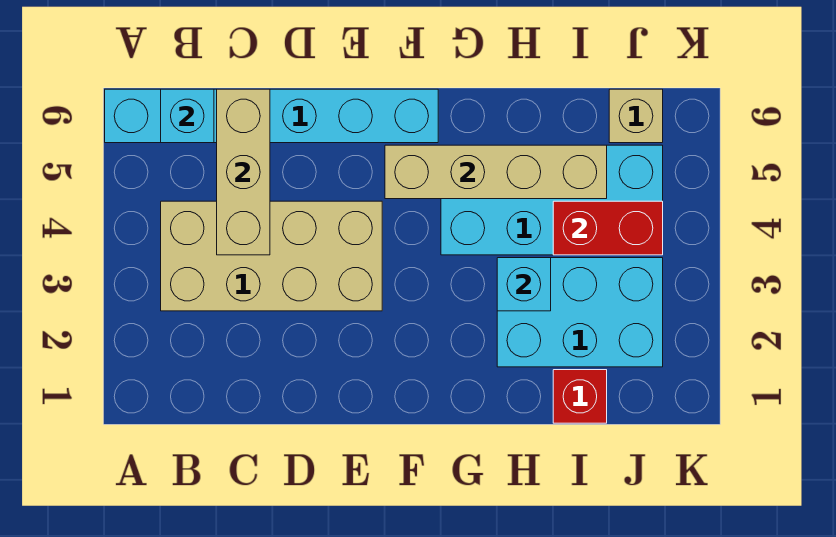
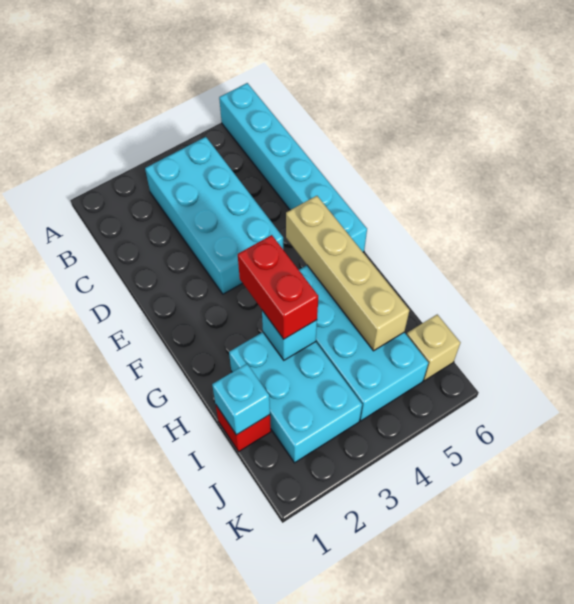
tan 2x4 brick [161,201,382,311] -> cyan 2x4 brick [145,137,283,294]
cyan 1x1 brick [161,89,214,143] -> cyan 1x1 brick moved to [212,364,270,435]
tan 1x3 brick [217,89,270,255] -> none
red 1x2 brick [553,201,663,255] -> red 1x2 brick moved to [238,235,318,339]

